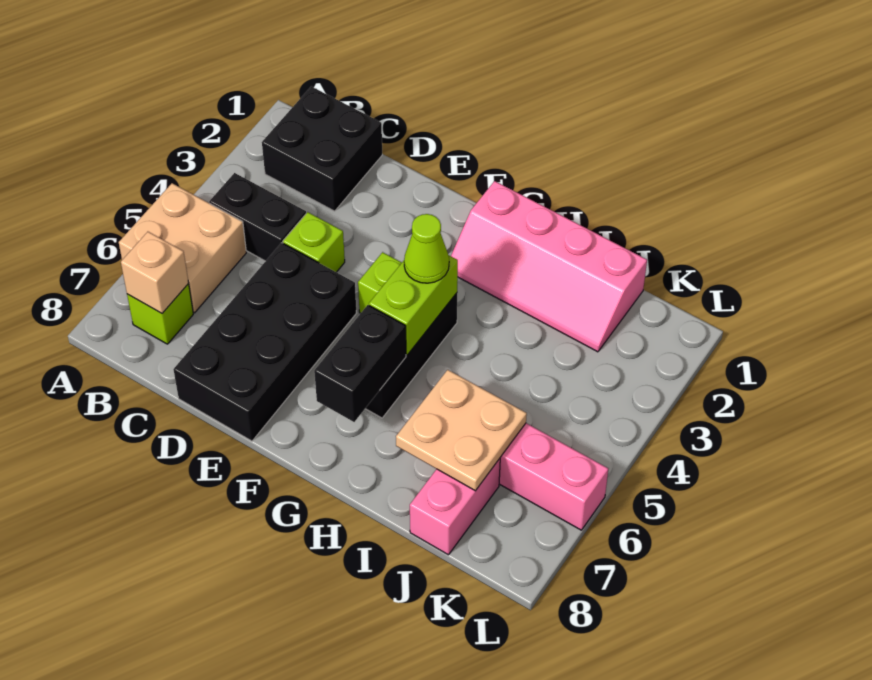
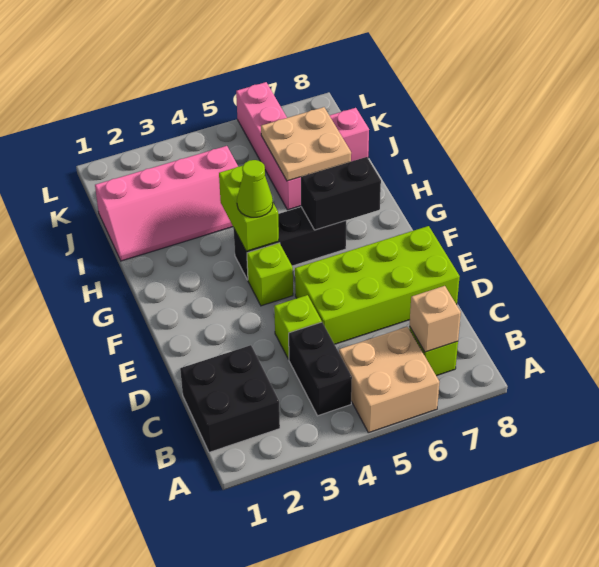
black 2x4 brick [173,243,356,441] -> lime 2x4 brick [295,226,460,344]
pink 2x4 slope [451,181,647,352] -> pink 2x4 slope turned to [95,146,238,261]
lime 1x2 brick [369,255,458,355] -> lime 1x2 brick turned to [219,166,279,251]

